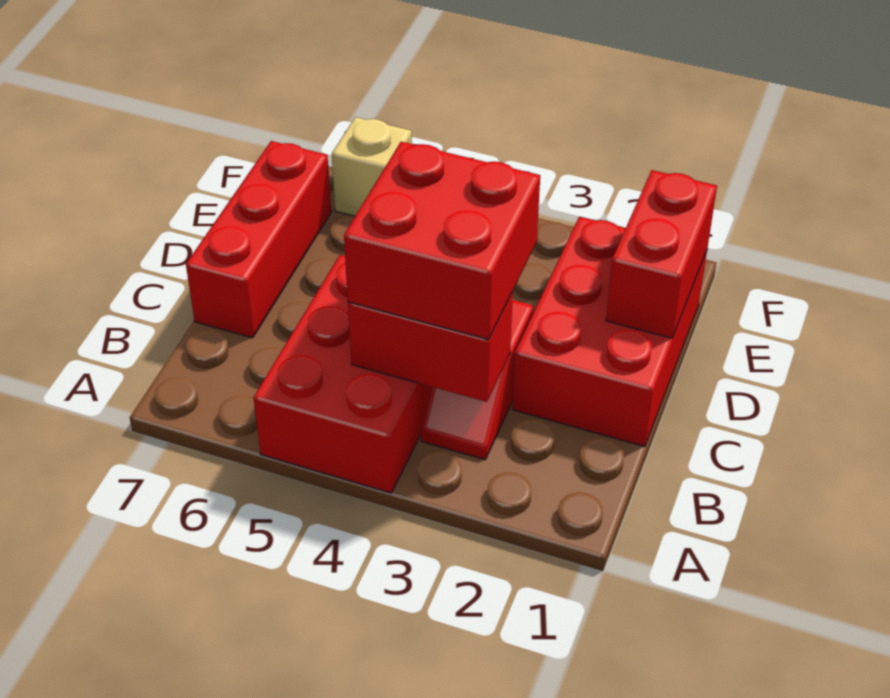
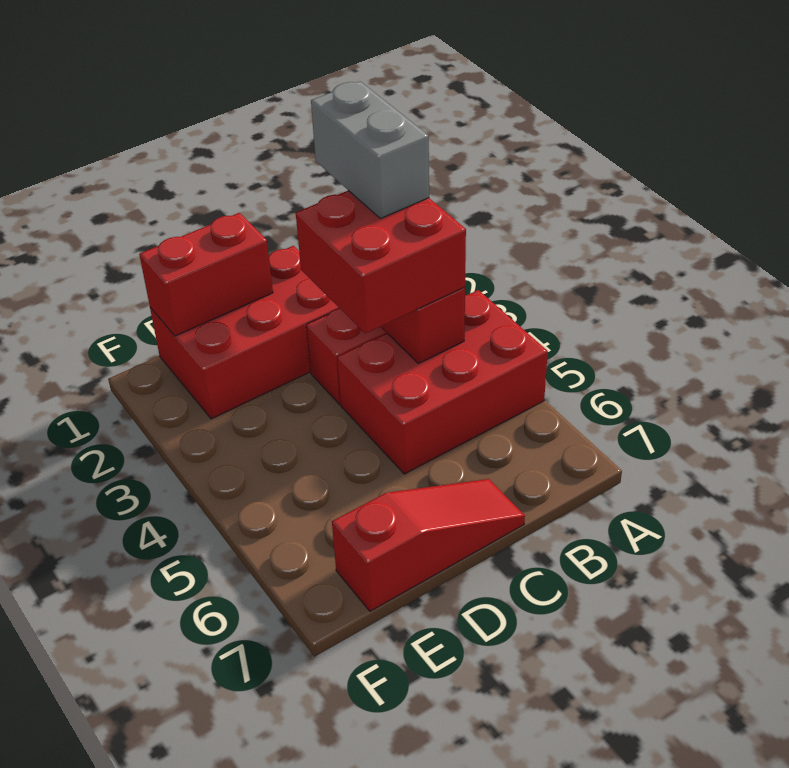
none -> grey 1x2 brick [311,82,429,219]
red 1x3 brick [186,141,331,338] -> red 1x3 slope [332,479,525,611]
tan 1x1 brick [332,117,412,216] -> none

